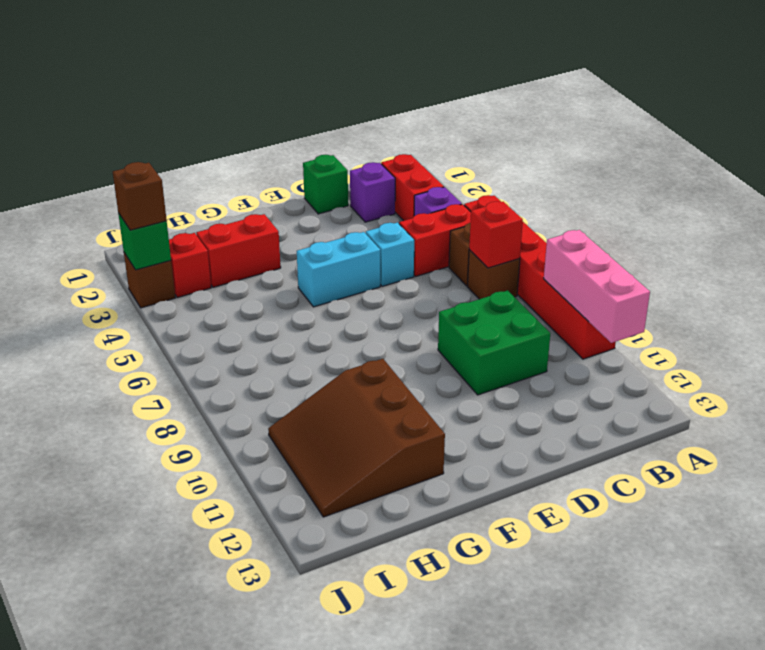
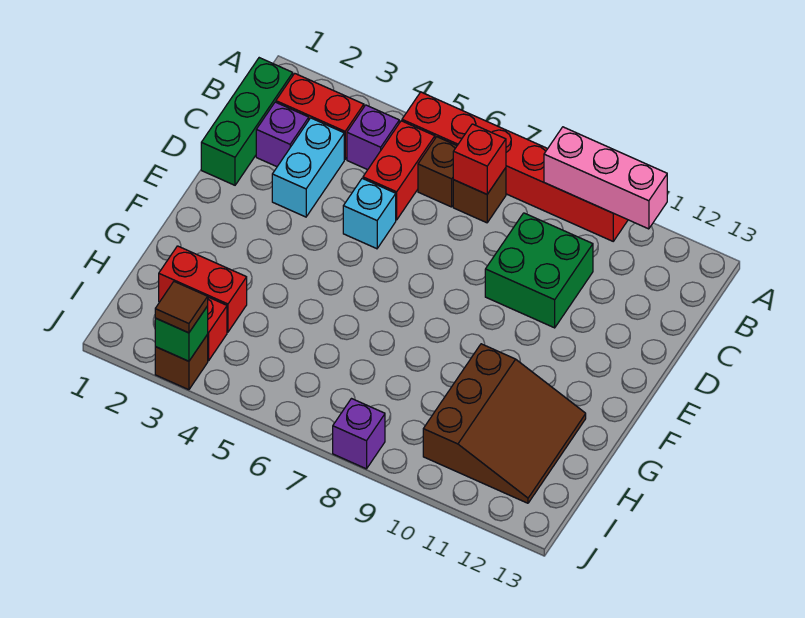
green 1x1 brick [303,155,348,214] -> green 1x3 brick [201,58,293,185]
cyan 1x2 brick [297,232,380,307] -> cyan 1x2 brick moved to [272,118,344,217]
red 1x2 brick [196,214,281,287] -> red 1x2 brick turned to [159,246,247,332]
brown 3x3 slope [268,359,445,517] -> brown 3x3 slope turned to [423,344,586,503]
brown 1x1 brick [113,162,167,230] -> brown 1x1 tile [155,282,208,333]
none -> purple 1x1 brick [333,399,385,469]

